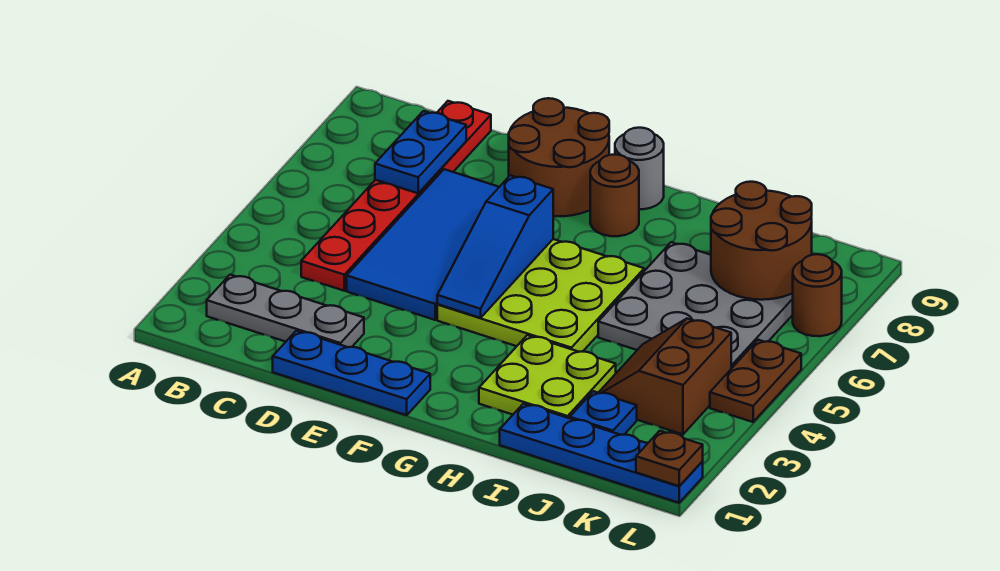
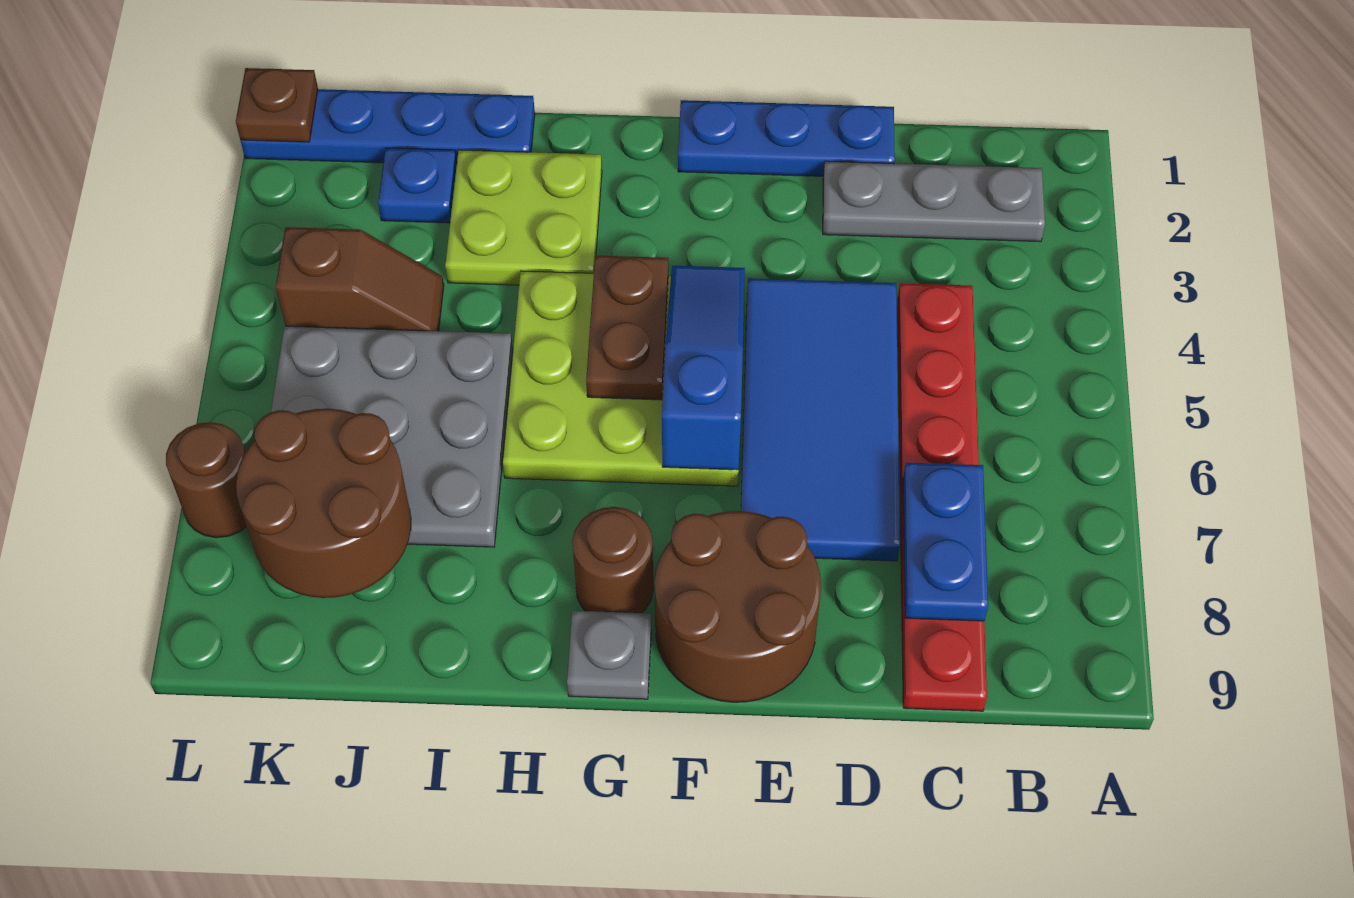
grey 1x1 round brick [615,128,664,209] -> grey 1x1 plate [567,611,651,699]
brown 2x2 slope [599,319,731,434] -> brown 1x2 slope [276,227,444,331]
brown 1x2 plate [710,340,801,422] -> brown 1x2 plate moved to [586,255,668,400]

